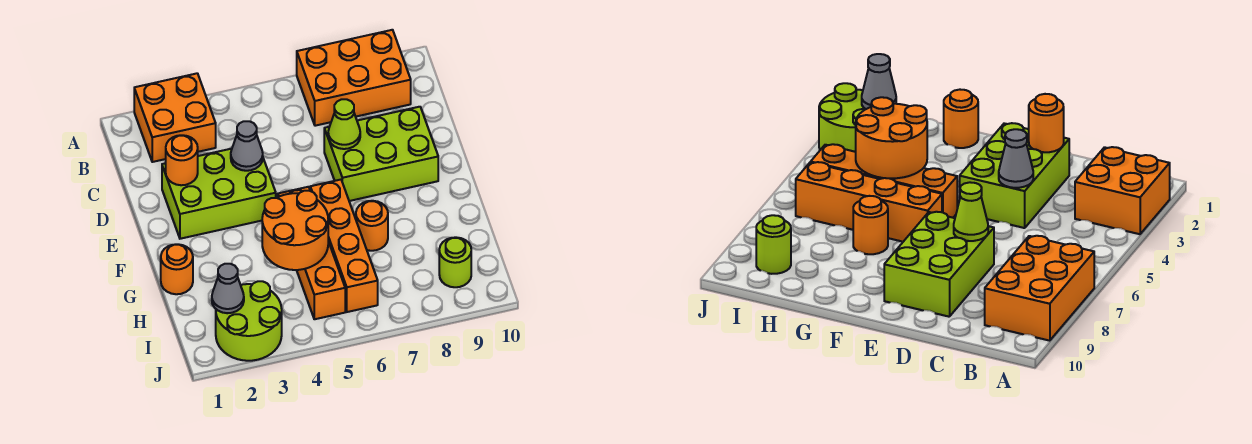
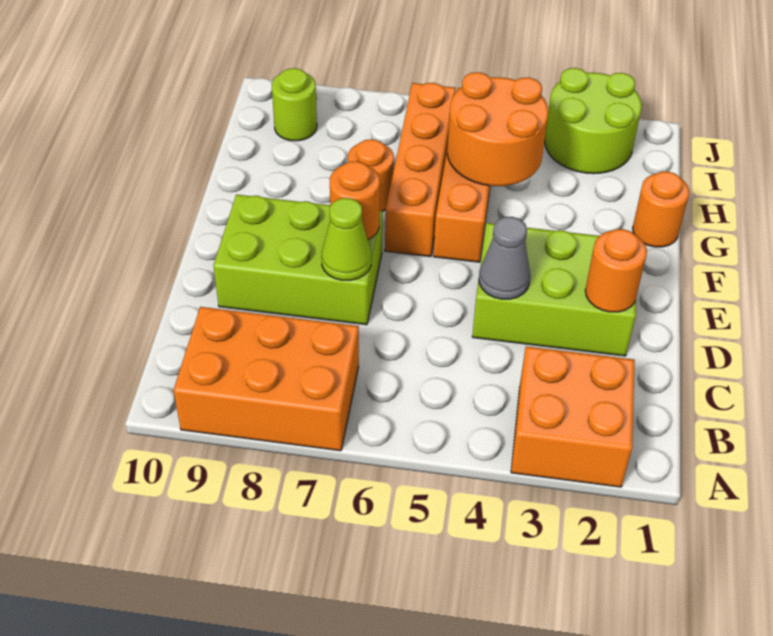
none -> orange 1x1 round brick [330,161,380,239]
grey 1x1 cone [212,264,244,313] -> none

